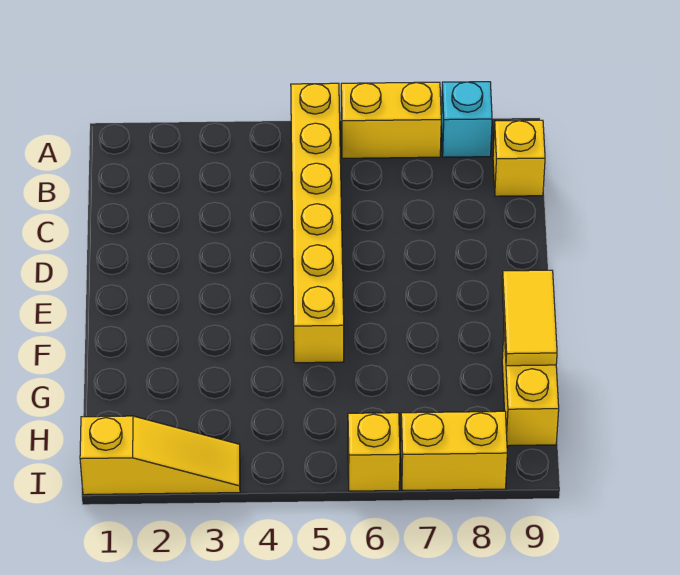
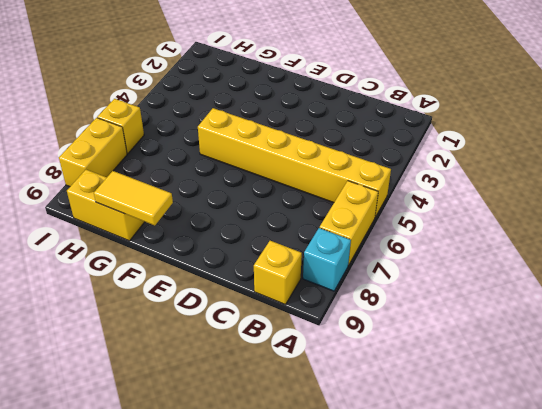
yellow 1x3 slope [80,416,240,495] -> none

